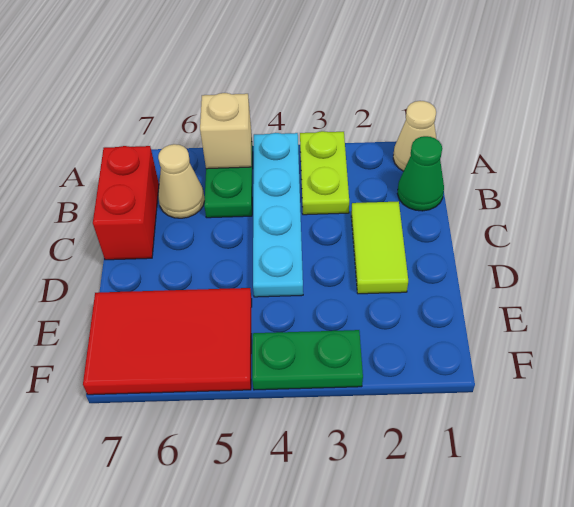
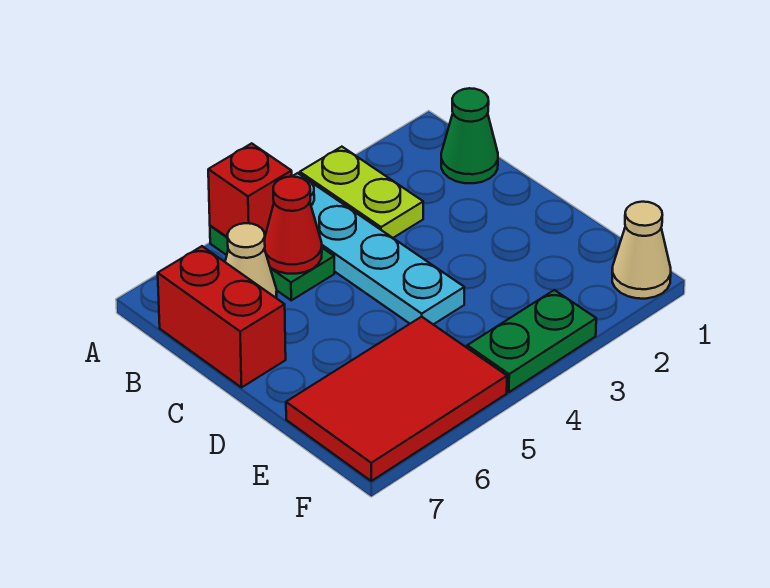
tan 1x1 cone [393,101,436,171] -> tan 1x1 cone moved to [612,202,671,299]
tan 1x1 brick [200,93,252,169] -> red 1x1 brick [208,143,292,237]
none -> red 1x1 cone [264,177,322,274]
lime 1x2 tile [351,201,408,294] -> none

